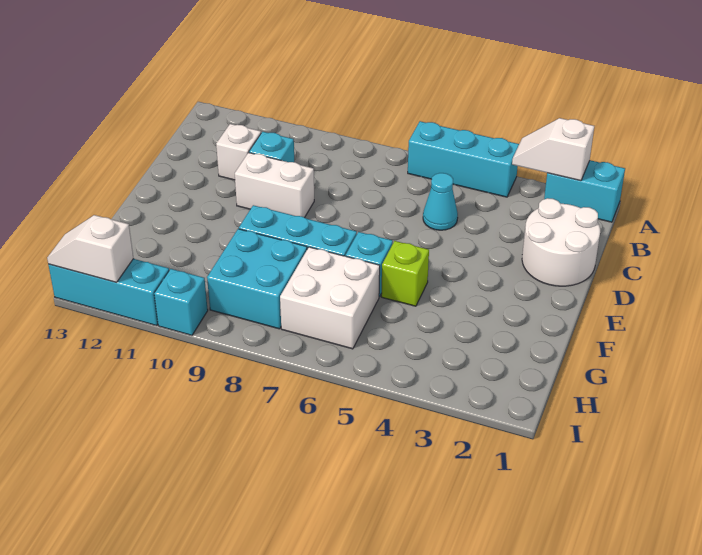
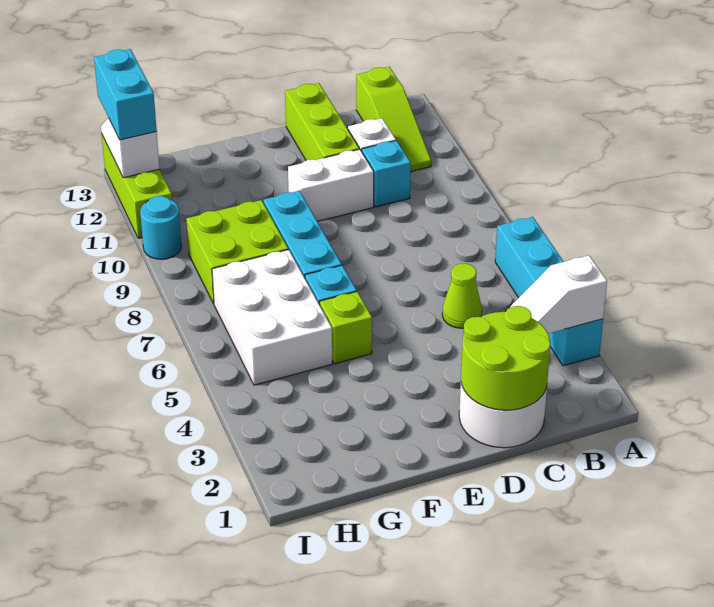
cyan 1x2 brick [544,160,625,222] -> cyan 1x2 brick moved to [94,49,157,140]
white 1x2 slope [512,118,594,181] -> white 1x2 slope turned to [511,255,607,333]
cyan 1x3 brick [408,121,519,197] -> cyan 1x4 brick [495,217,603,366]
none -> lime 1x3 slope [356,67,431,172]
none -> lime 2x2 round brick [461,306,550,410]
cyan 1x1 cone [423,173,458,230] -> lime 1x1 cone [442,263,482,328]
white 1x2 brick [235,153,314,218] -> white 1x2 brick turned to [288,149,374,221]
none -> lime 1x3 brick [285,83,359,160]
white 2x2 brick [280,247,380,349] -> white 2x3 brick [212,250,332,385]
cyan 2x2 brick [207,229,307,329] -> lime 2x2 brick [186,200,288,304]
cyan 1x1 brick [154,269,208,335] -> cyan 1x1 round brick [140,196,181,259]
cyan 1x3 brick [48,259,169,326] -> lime 1x3 brick [102,135,172,238]

